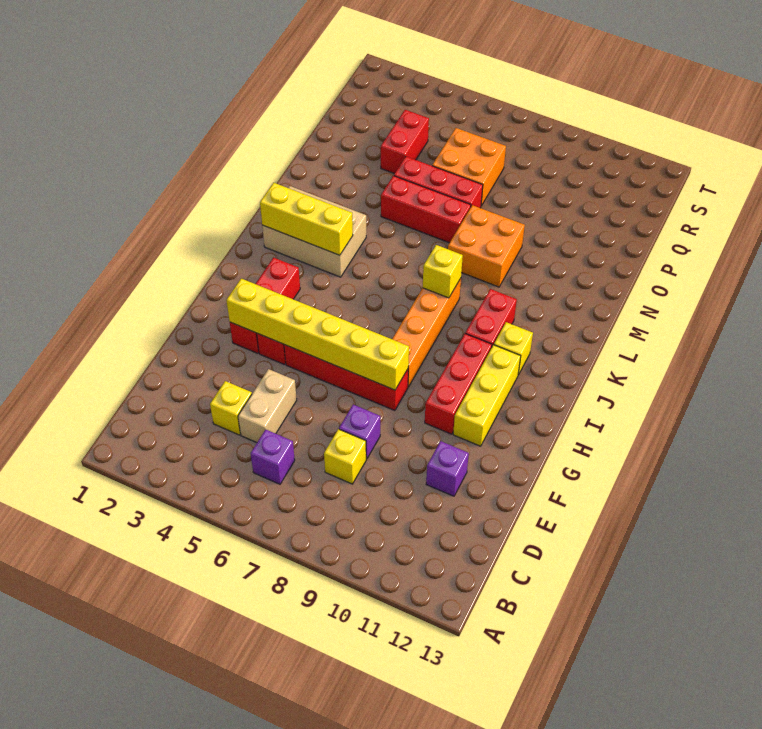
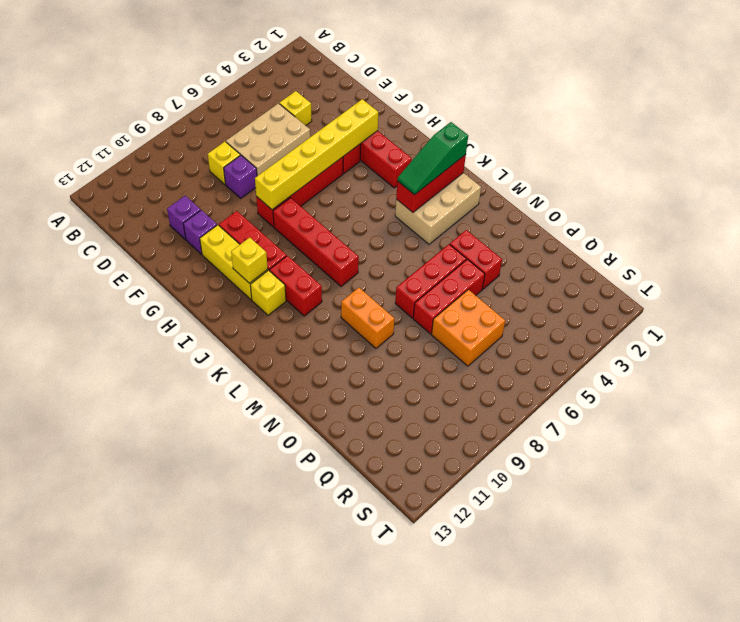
purple 1x1 brick [251,429,295,484] -> purple 1x1 brick moved to [183,210,217,254]
tan 1x2 brick [238,369,297,443] -> tan 2x3 brick [226,103,310,176]
orange 1x4 brick [392,278,461,387] -> red 1x4 brick [273,198,359,286]
yellow 1x3 brick [260,183,353,255] -> red 1x3 brick [396,155,466,212]
none -> green 1x3 slope [397,122,468,195]
yellow 1x1 brick [423,245,463,298] -> yellow 1x1 brick moved to [231,237,268,283]
orange 2x2 brick [448,205,525,287] -> orange 1x2 brick [341,288,395,348]
red 1x2 brick [381,110,429,174] -> red 1x2 brick moved to [450,230,502,289]

